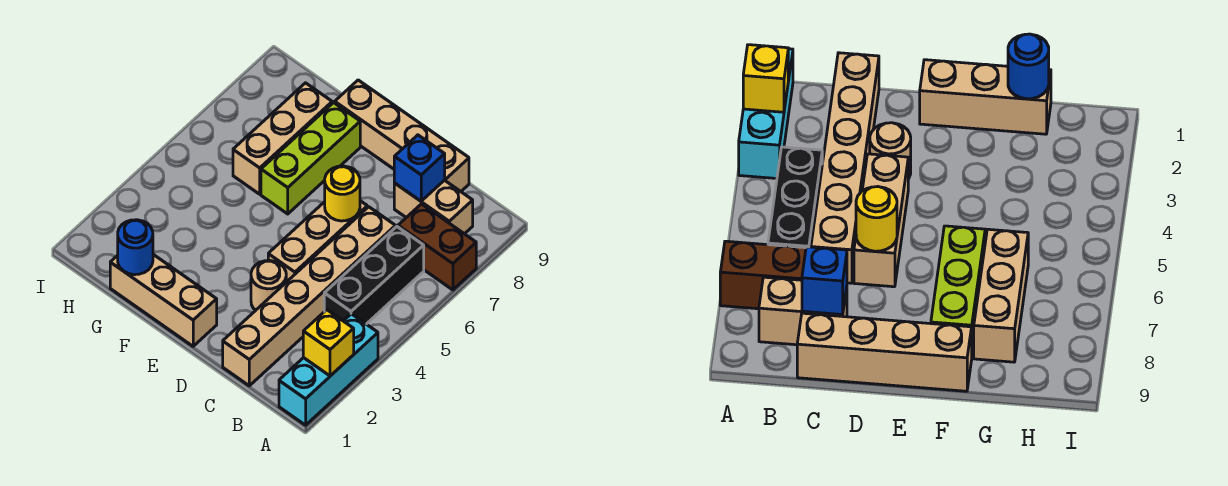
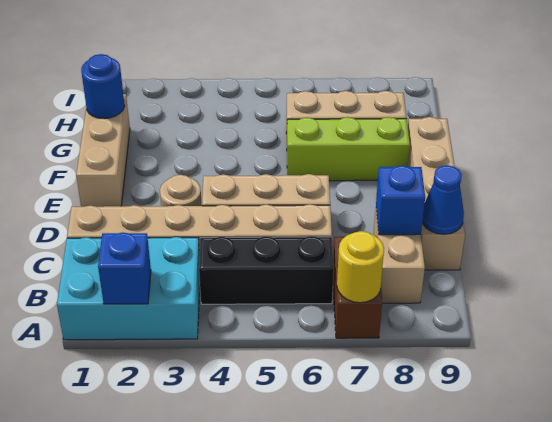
cyan 1x3 brick [279,314,378,425] -> cyan 2x3 brick [57,237,200,340]
yellow 1x1 brick [303,310,354,376] -> blue 1x1 brick [98,232,151,304]
none -> blue 1x1 cone [422,165,464,234]
yellow 1x1 round brick [325,166,360,221] -> yellow 1x1 round brick moved to [337,231,384,303]

